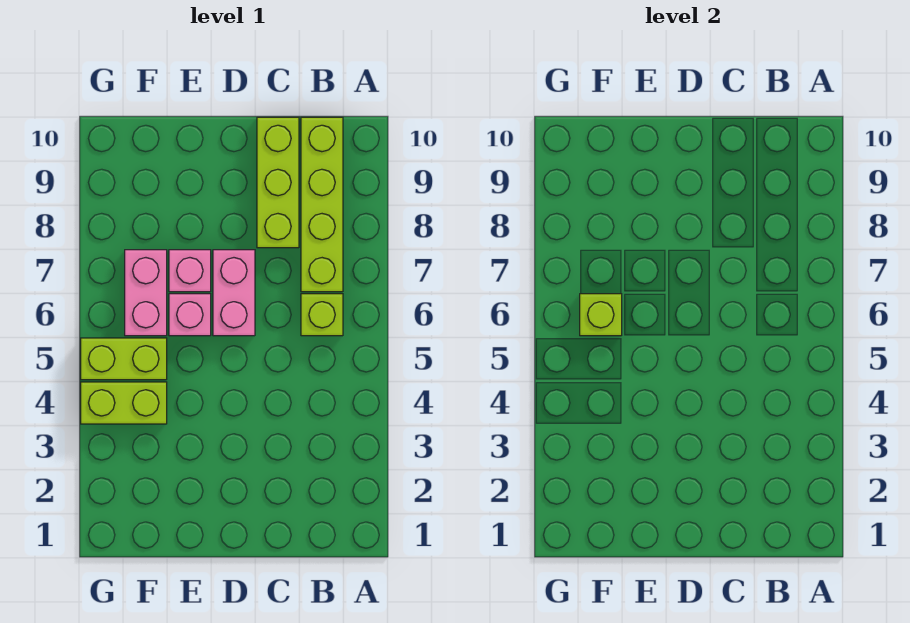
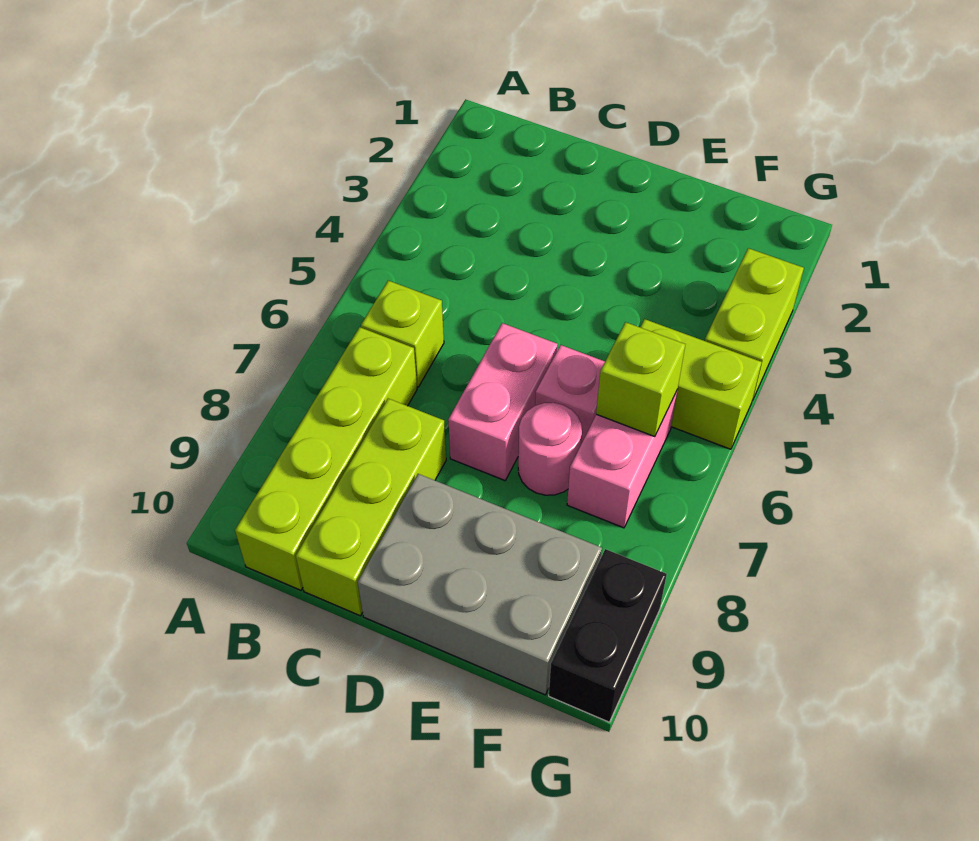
none -> grey 2x3 brick [358,474,602,695]
pink 1x1 brick [169,250,211,292] -> pink 1x1 round brick [518,403,582,495]
lime 1x2 brick [81,382,167,424] -> lime 1x2 brick turned to [705,248,804,401]
none -> black 1x2 brick [549,549,667,722]

